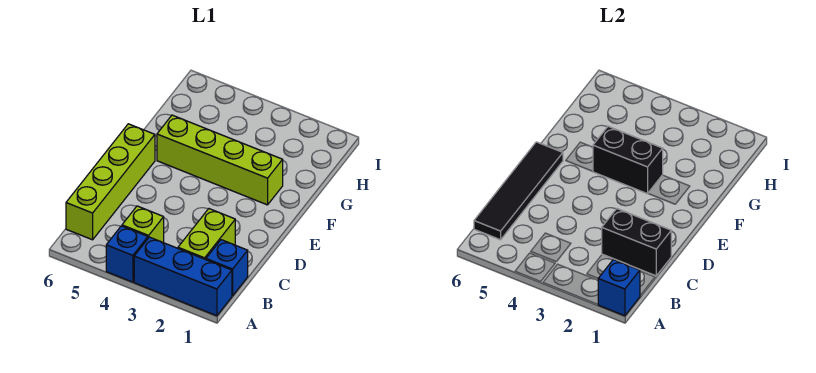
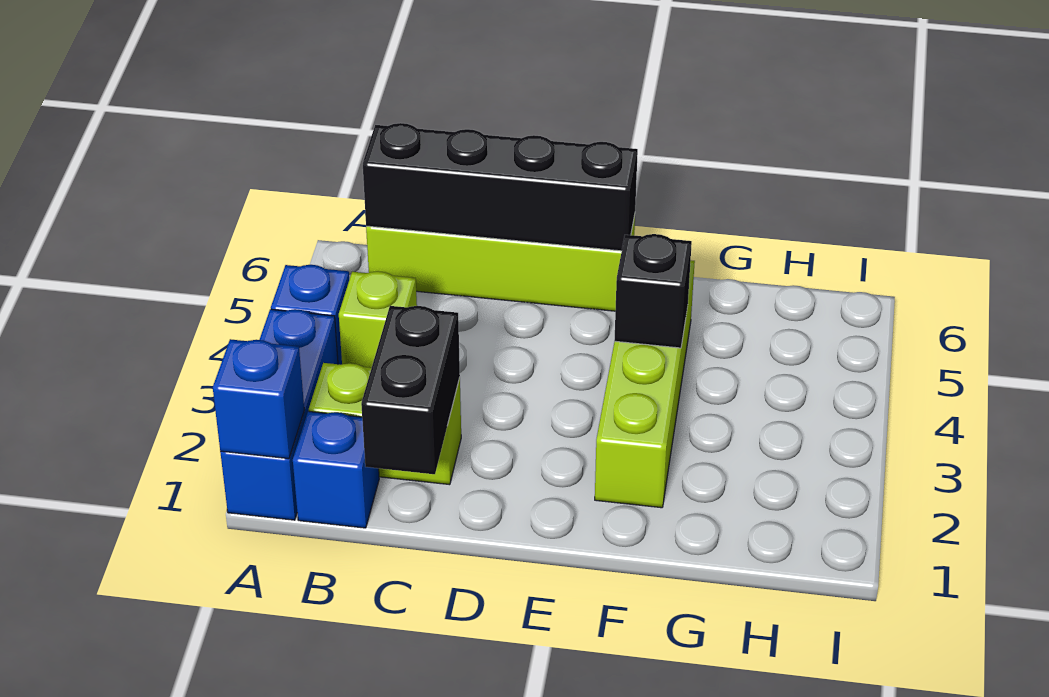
black 1x4 tile [474,142,563,240] -> black 1x4 brick [363,123,638,251]
black 1x2 brick [593,126,663,194] -> black 1x1 brick [614,234,692,348]

